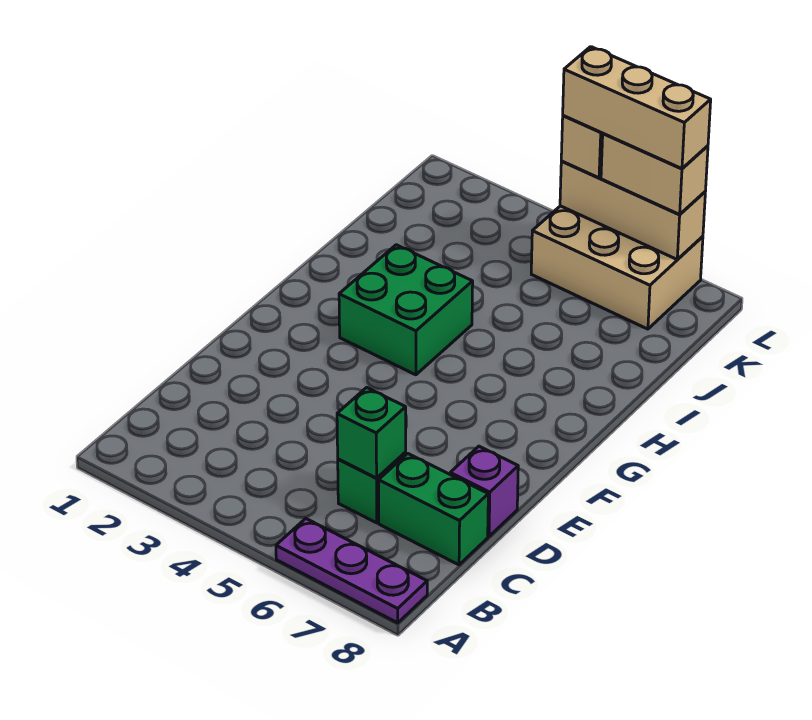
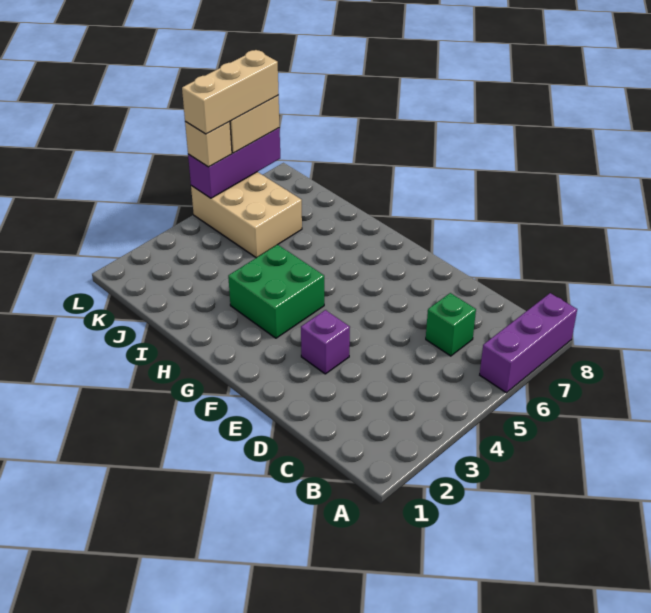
purple 1x3 plate [276,519,427,623] -> purple 1x3 brick [480,293,577,393]
green 1x1 brick [337,387,406,478] -> none
green 1x2 brick [379,453,488,565] -> none
purple 1x1 brick [450,446,518,536] -> purple 1x1 brick moved to [301,310,350,374]
tan 2x3 brick [531,206,703,329] -> tan 2x3 brick turned to [191,172,302,258]
tan 1x3 brick [560,161,705,260] -> purple 1x3 brick [188,128,280,198]

